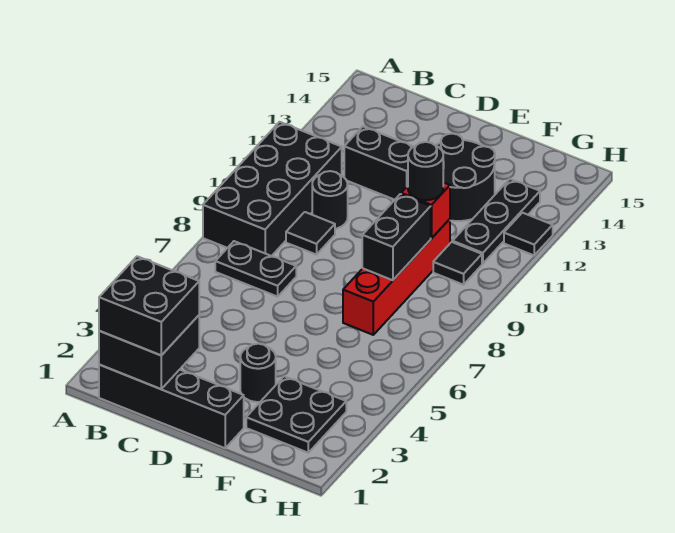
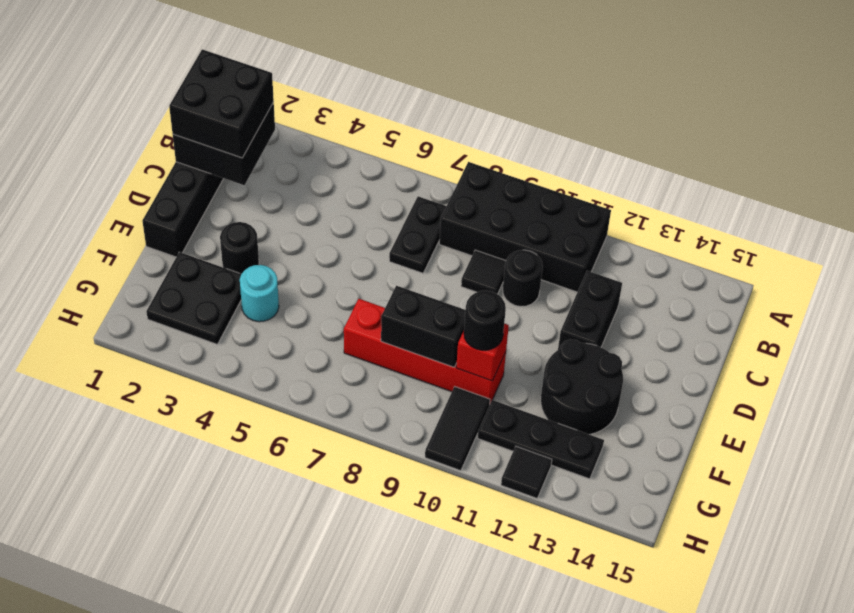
none -> cyan 1x1 round brick [240,265,279,322]
black 1x1 tile [433,242,482,285] -> black 1x2 tile [425,387,490,471]

